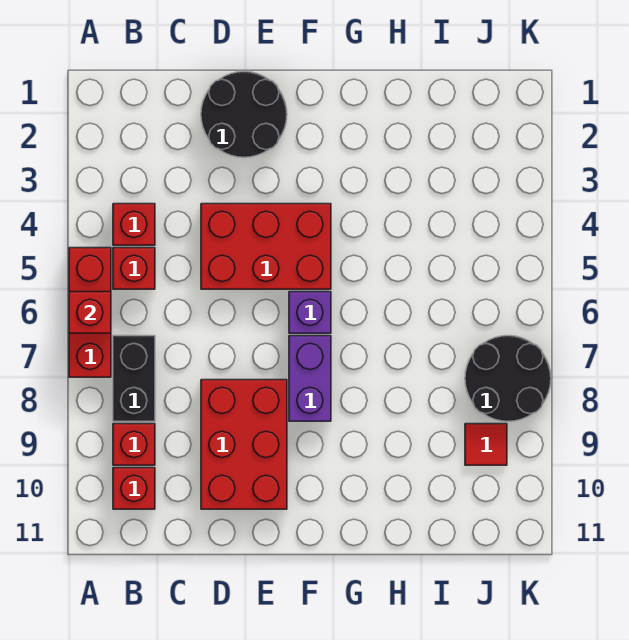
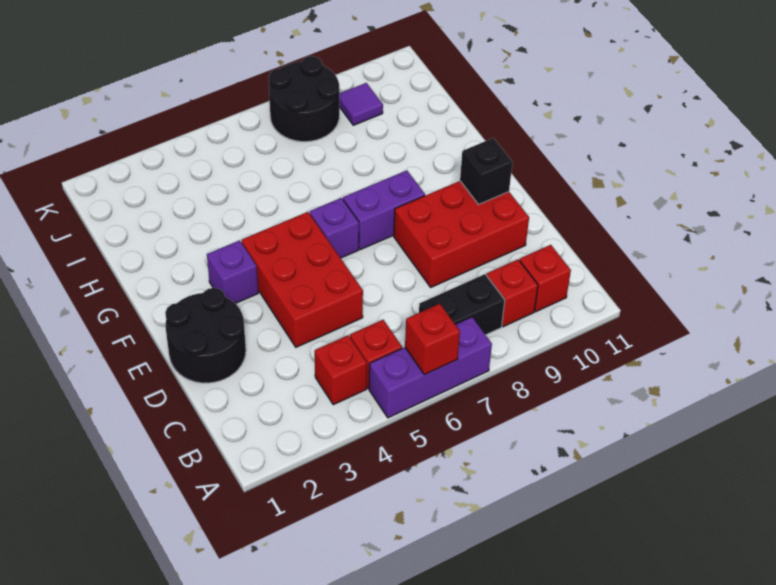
red 1x3 brick [69,248,111,377] -> purple 1x3 brick [369,317,492,418]
none -> black 1x1 brick [460,138,512,204]
none -> purple 1x1 brick [207,240,258,304]
red 1x1 tile [465,424,507,465] -> purple 1x1 tile [339,83,383,125]

